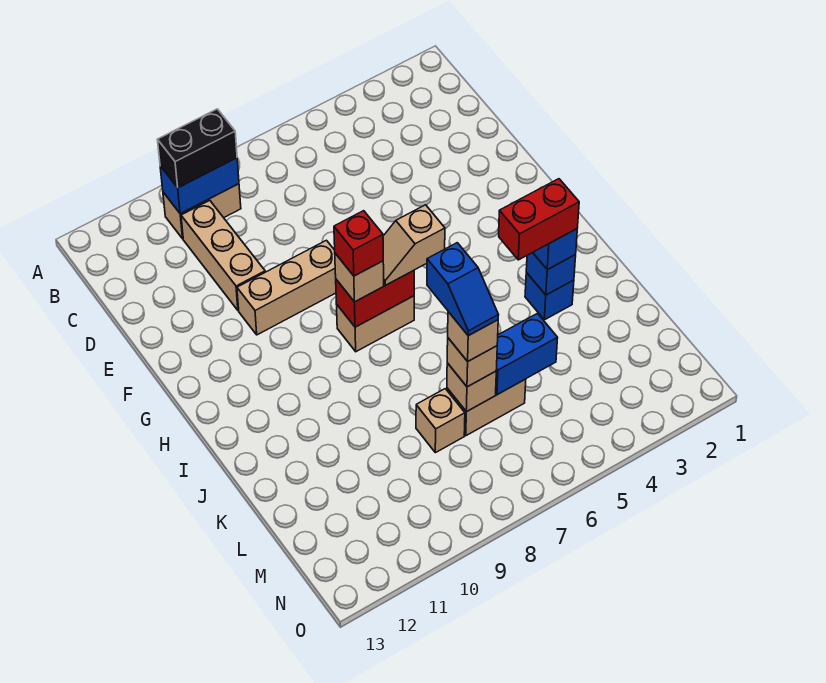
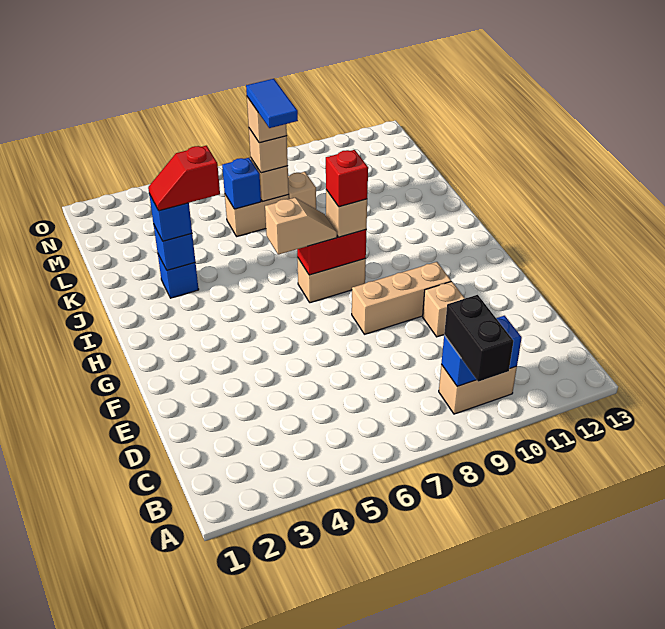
black 1x2 brick [157,109,237,188] -> black 1x2 brick turned to [444,295,514,382]
tan 1x3 brick [181,201,265,310] -> tan 1x1 brick [423,281,465,337]
red 1x2 brick [499,179,579,260] -> red 1x2 slope [148,146,220,211]
blue 1x2 slope [427,243,498,336] -> blue 1x2 tile [246,79,298,128]
blue 1x2 brick [496,313,558,395] -> blue 1x1 brick [222,158,261,209]

